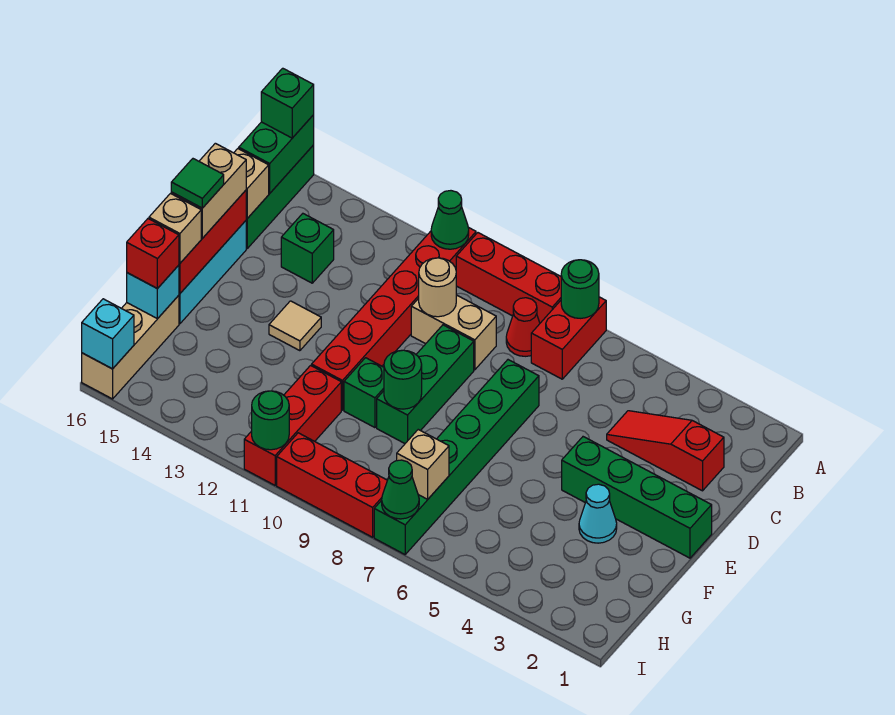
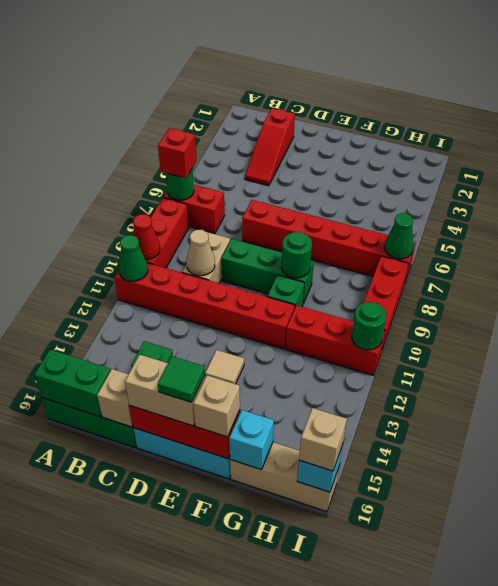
green 1x1 brick [261,68,314,138] -> none
red 1x1 cone [506,298,540,356] -> red 1x1 cone moved to [133,214,160,260]
tan 1x1 round brick [419,258,456,317] -> tan 1x1 cone [186,230,215,276]
green 1x6 brick [374,360,539,554] -> red 1x6 brick [242,200,415,282]
green 1x4 brick [562,437,712,558] -> none
cyan 1x1 cone [579,484,617,543] -> none
red 1x1 brick [127,219,179,289] -> red 1x1 brick moved to [158,128,197,178]
tan 1x1 brick [397,430,449,499] -> tan 1x1 brick moved to [299,408,347,471]

